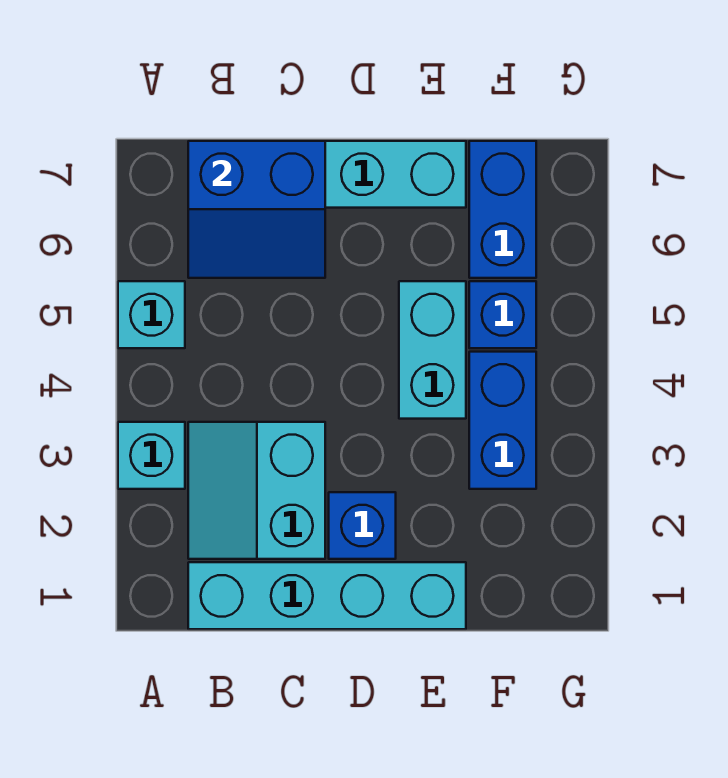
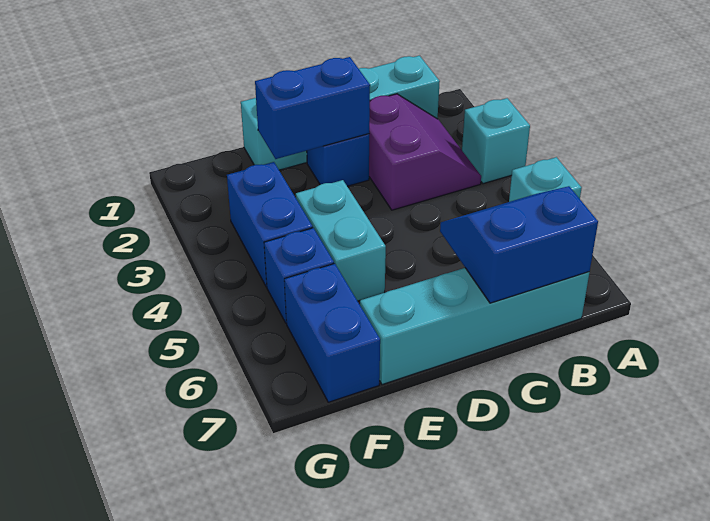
cyan 2x2 slope [188,422,325,559] -> purple 2x2 slope [369,94,481,210]
none -> blue 1x2 brick [255,57,370,159]

